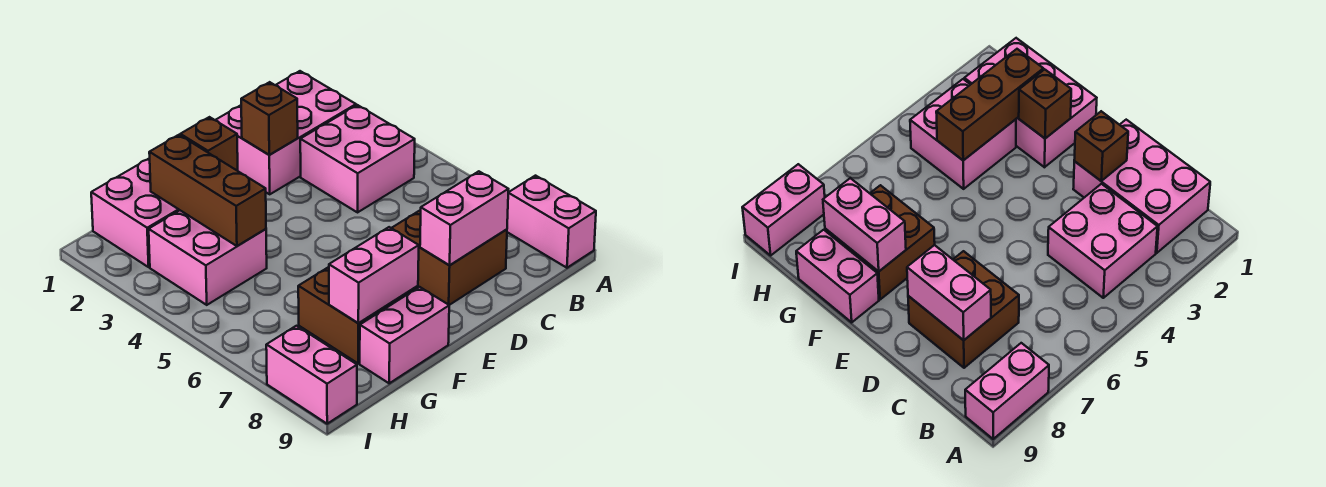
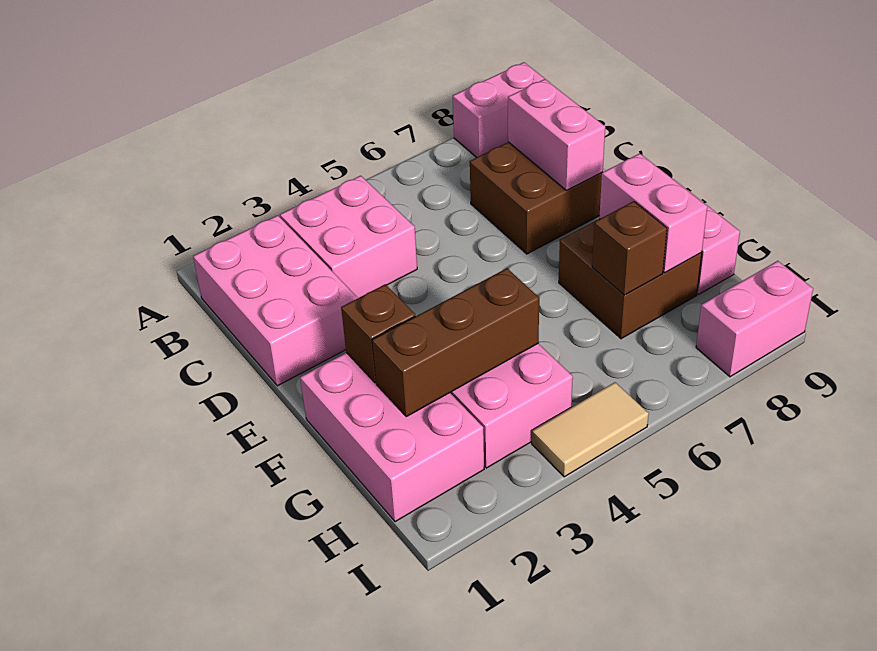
brown 1x1 brick [241,82,298,155] -> brown 1x1 brick moved to [592,201,667,295]
none -> tan 1x2 tile [532,382,649,477]

